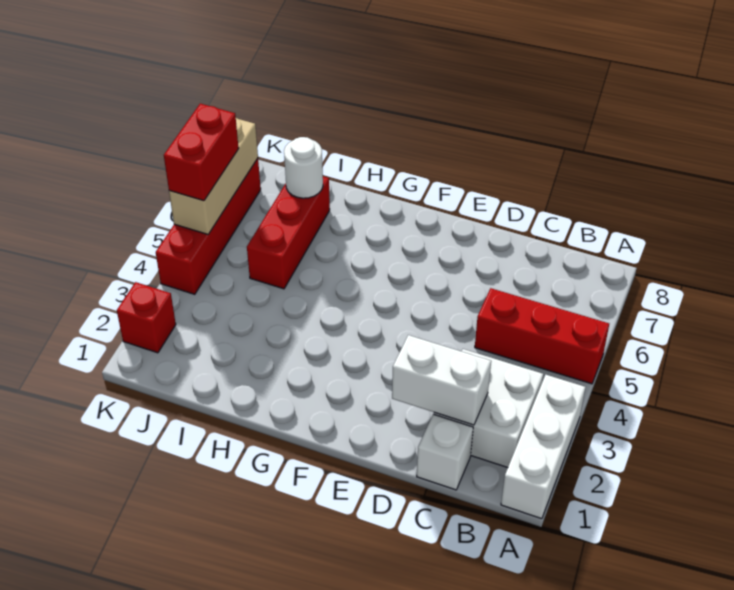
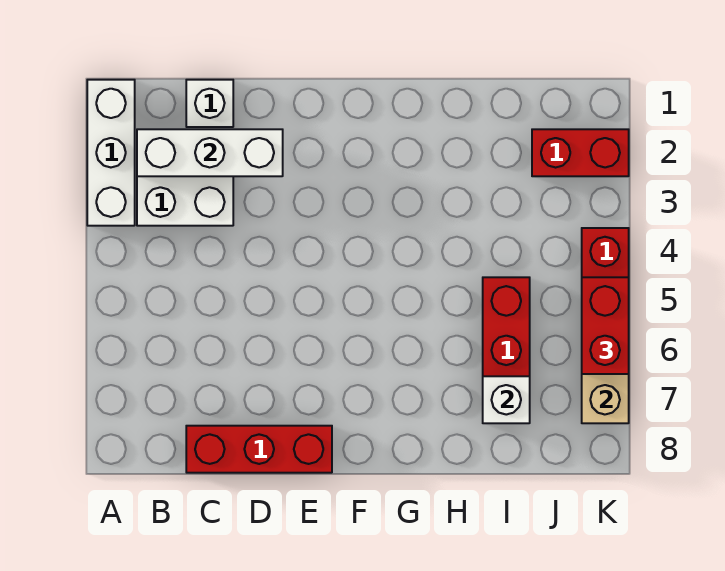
red 1x3 brick [475,288,609,384] -> red 1x3 brick moved to [186,426,332,473]
white 1x2 brick [392,335,491,425] -> white 1x3 brick [137,129,283,176]
white 1x1 round brick [284,137,323,198] -> white 1x1 brick [483,376,530,423]
red 1x1 brick [117,282,176,353] -> red 1x2 brick [532,129,629,176]

